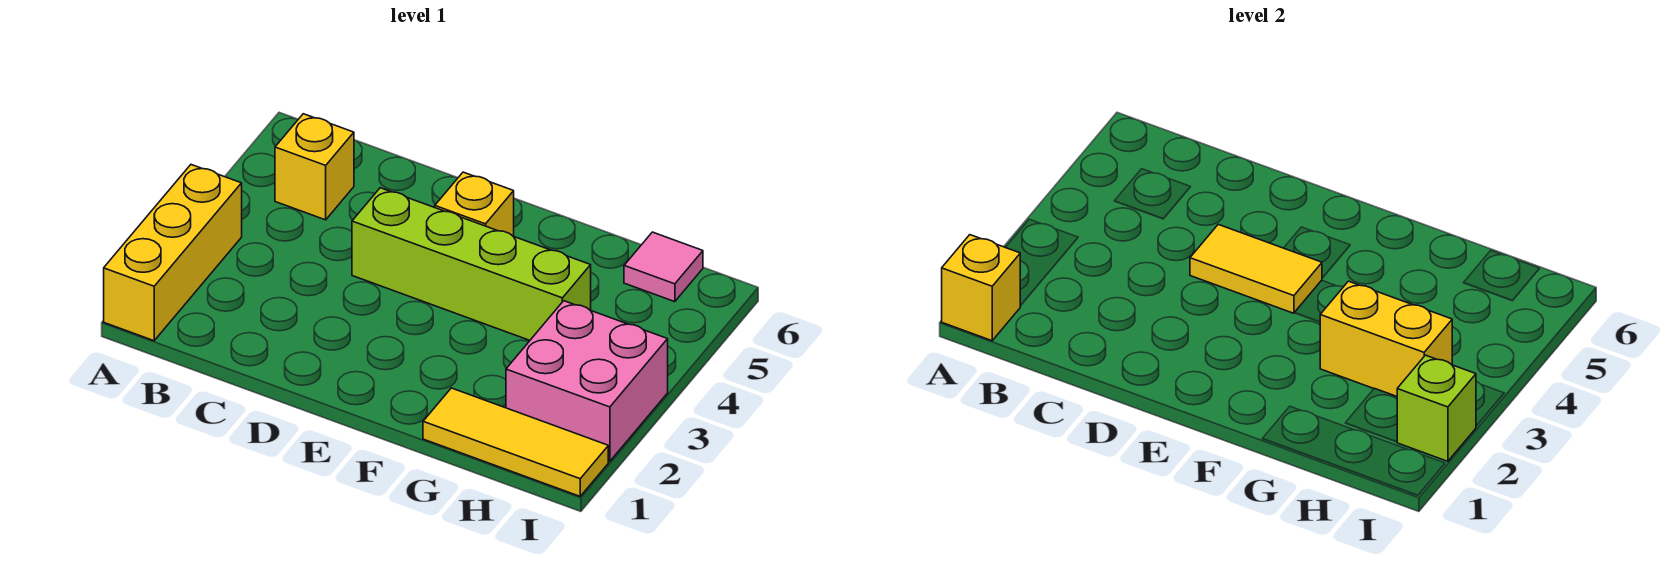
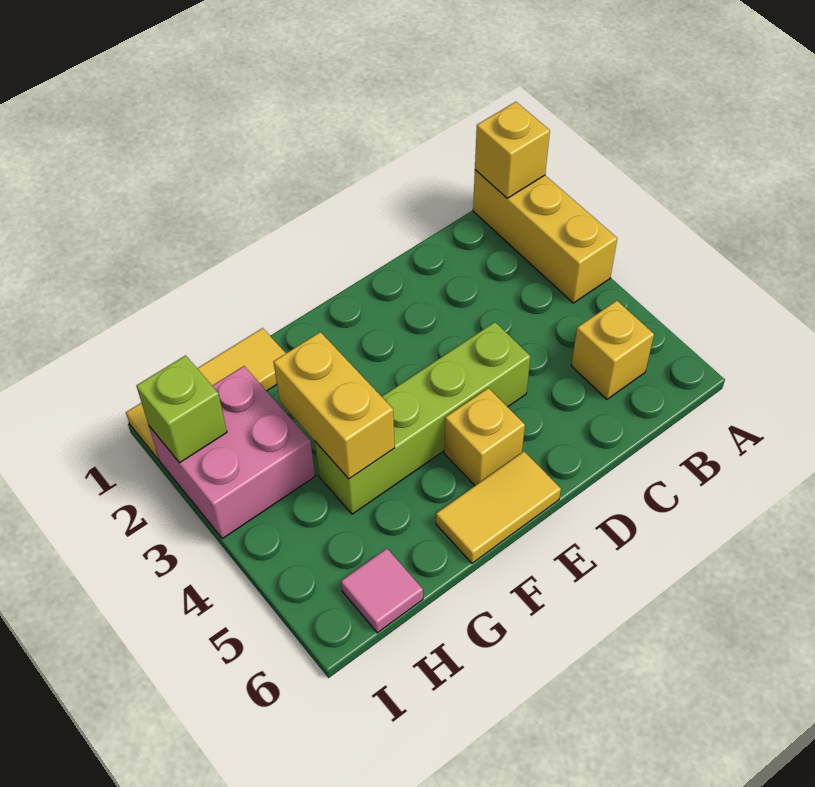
yellow 1x2 tile [1190,224,1322,313] -> yellow 1x2 tile moved to [436,451,561,563]
yellow 1x2 brick [1320,281,1452,396] -> yellow 1x2 brick turned to [273,332,395,479]

